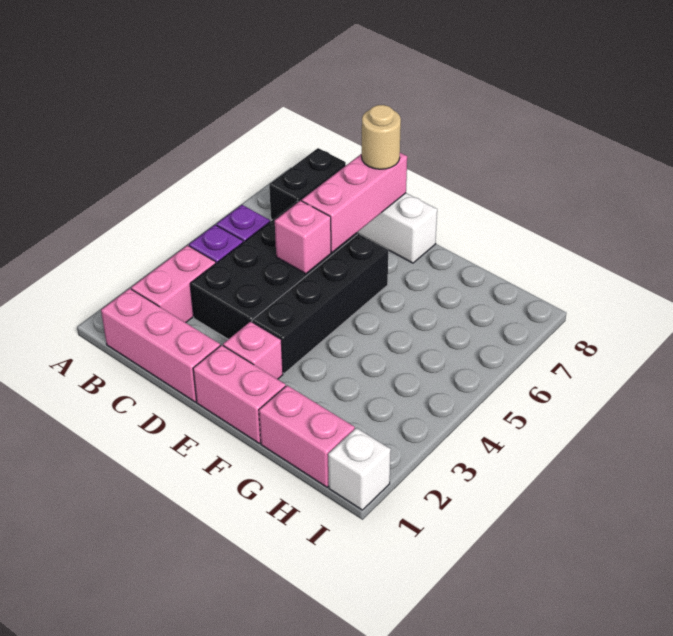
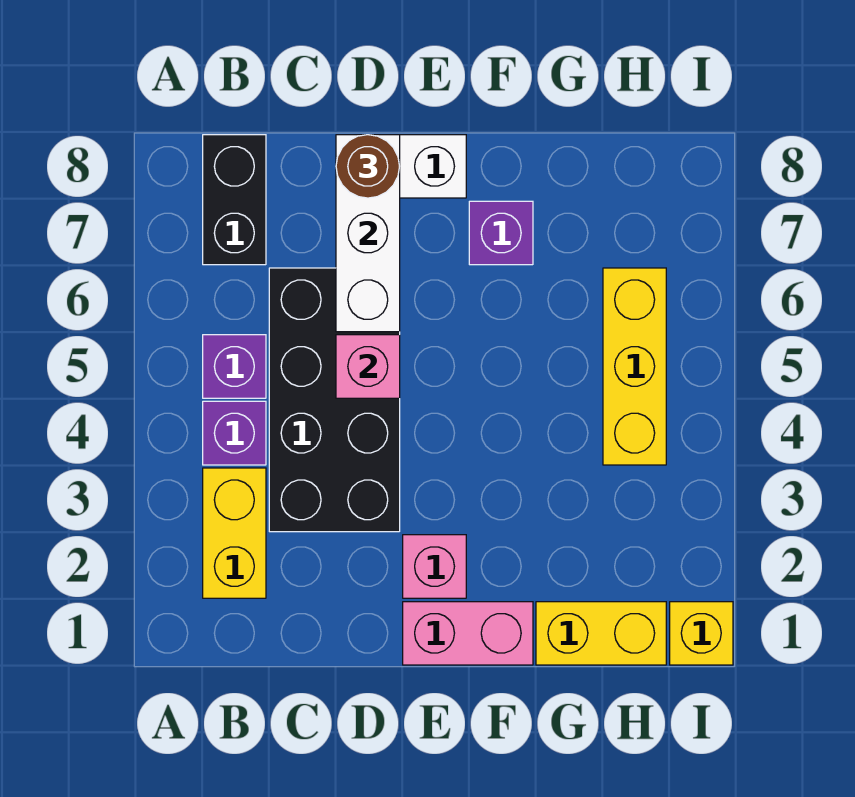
pink 1x3 brick [101,288,220,402] -> none
pink 1x2 brick [131,245,216,323] -> yellow 1x2 brick [203,468,266,598]
pink 1x3 brick [302,153,407,252] -> white 1x3 brick [336,135,400,332]
tan 1x1 round brick [362,105,401,169] -> brown 1x1 round brick [336,135,400,198]
black 1x4 brick [252,234,388,373] -> none
none -> purple 1x1 brick [469,201,533,265]
pink 1x2 brick [259,385,355,487] -> yellow 1x2 brick [536,602,666,665]
none -> yellow 1x3 brick [603,268,666,465]
white 1x1 brick [328,428,391,510] -> yellow 1x1 brick [670,602,733,665]

